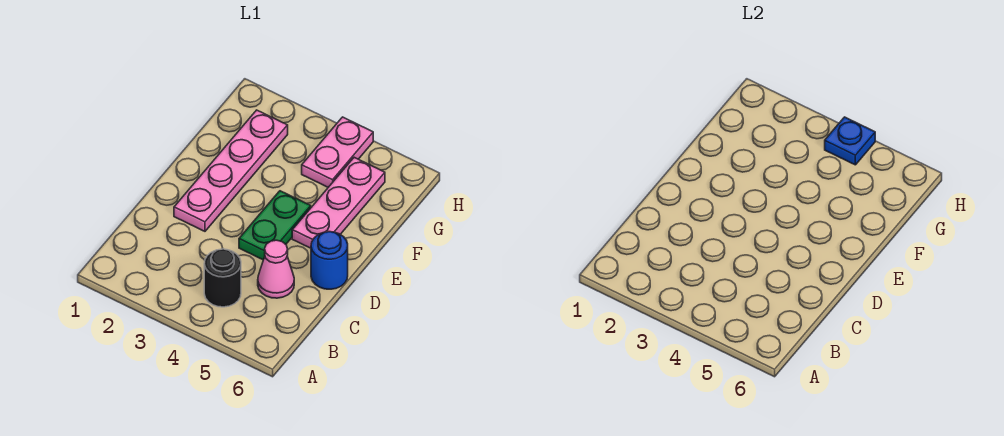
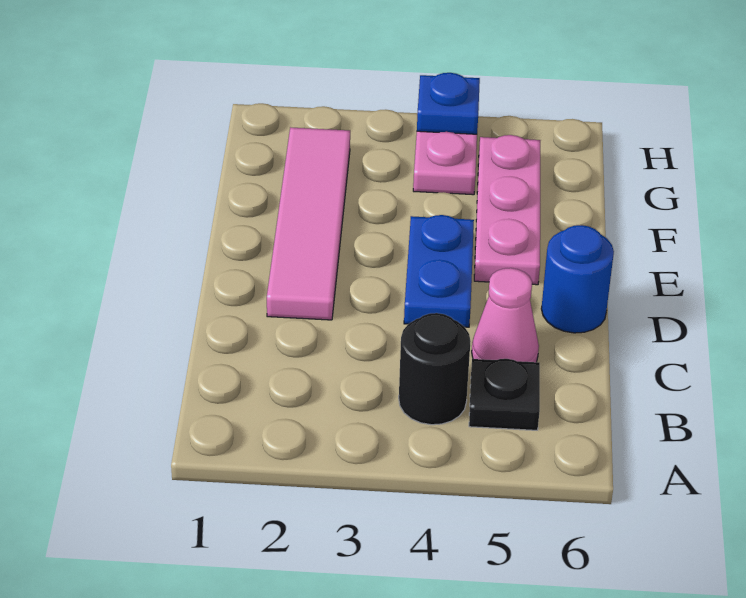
none -> black 1x1 plate [469,359,540,430]
pink 1x4 plate [174,110,288,231] -> pink 1x4 tile [267,127,350,320]
green 1x2 plate [239,191,311,260] -> blue 1x2 plate [404,215,474,327]

